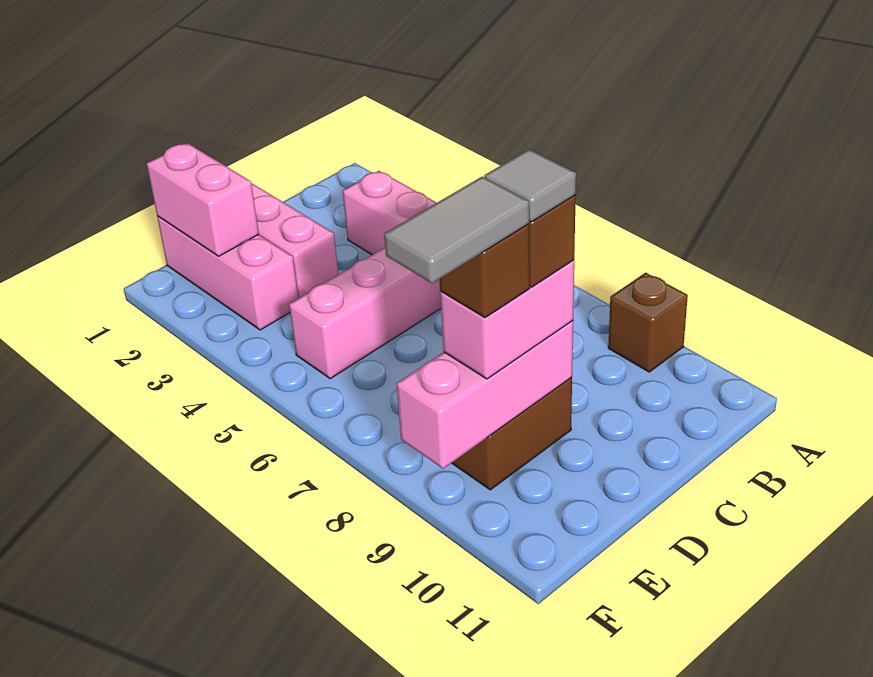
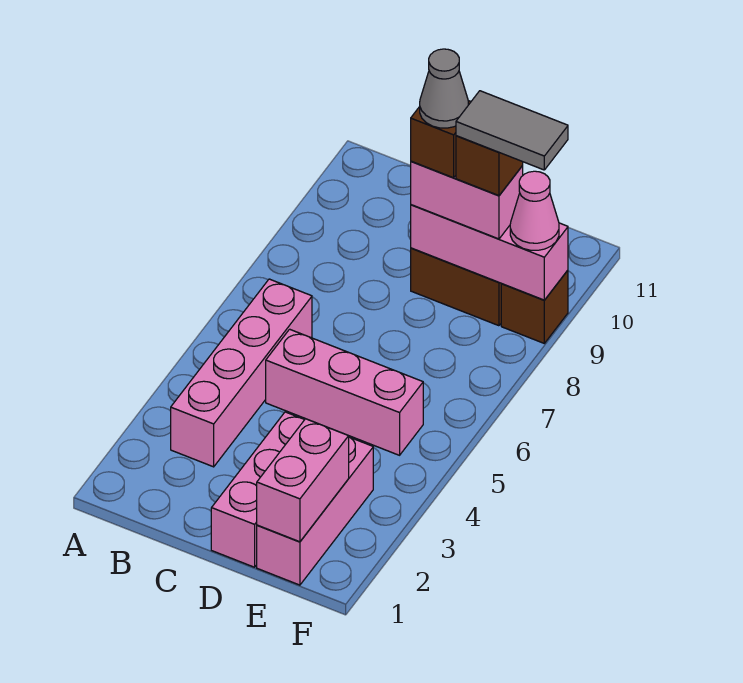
brown 1x1 brick [608,273,688,372] -> brown 1x1 brick moved to [501,270,568,343]
grey 1x1 tile [484,149,576,222] -> grey 1x1 cone [420,49,468,128]
none -> pink 1x1 cone [510,171,559,250]

